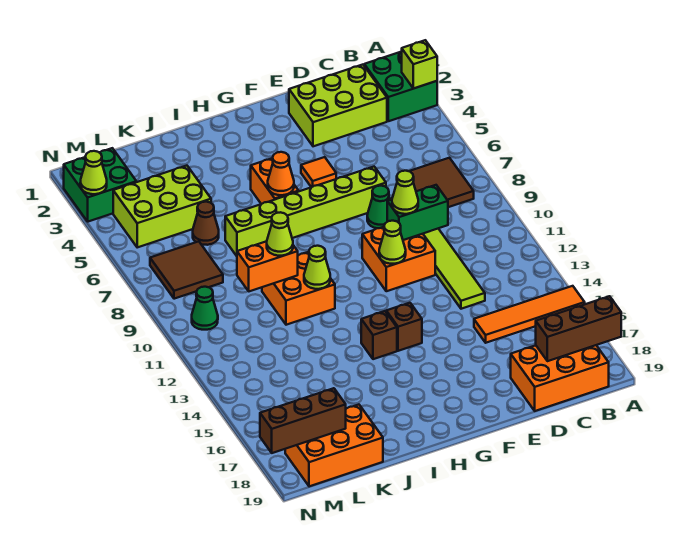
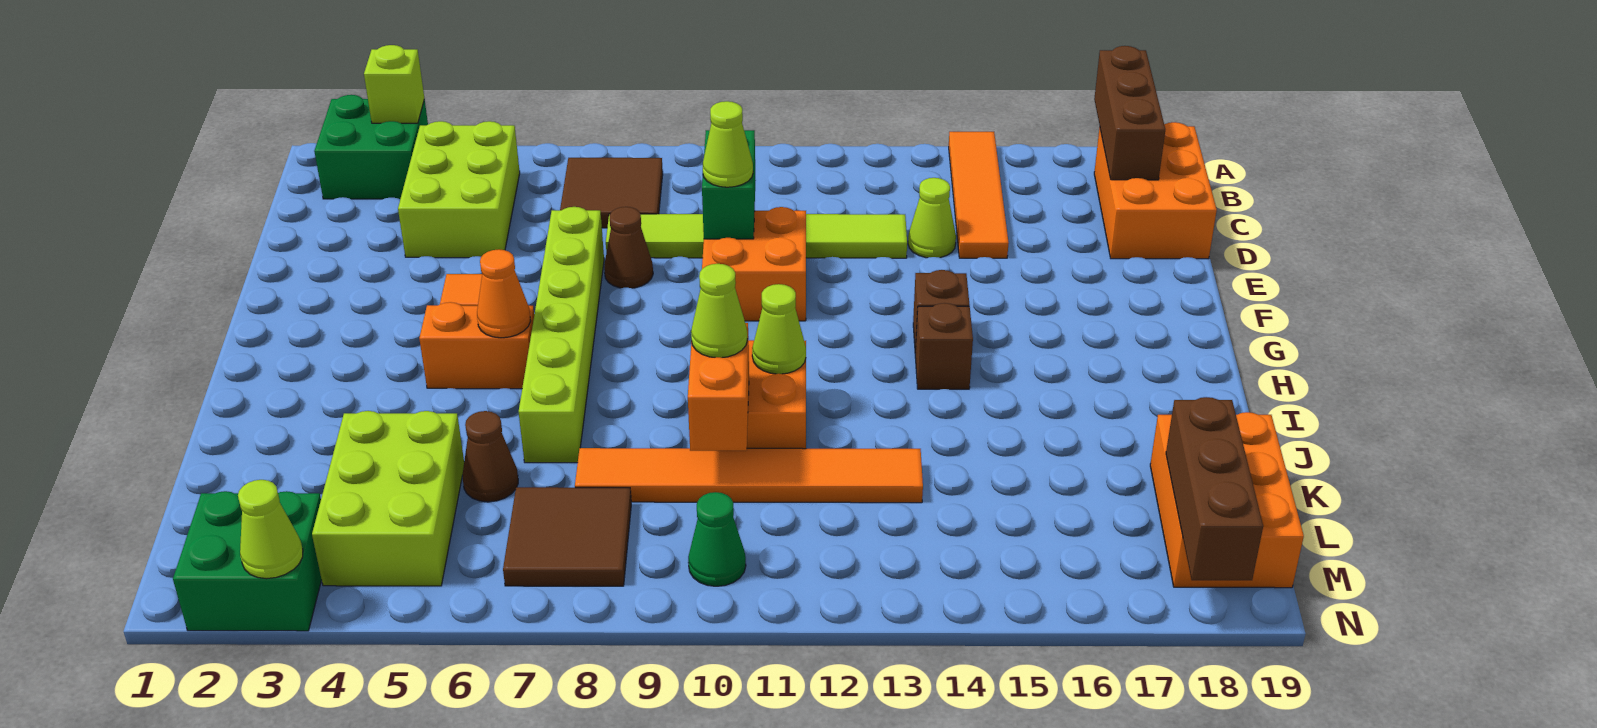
lime 2x3 brick [289,65,387,146] -> lime 2x3 brick moved to [398,121,520,258]
green 1x1 cone [367,186,389,228] -> brown 1x1 cone [604,207,653,288]
lime 1x1 cone [379,221,406,264] -> lime 1x1 cone moved to [908,178,956,258]
none -> orange 1x6 tile [575,448,923,503]

